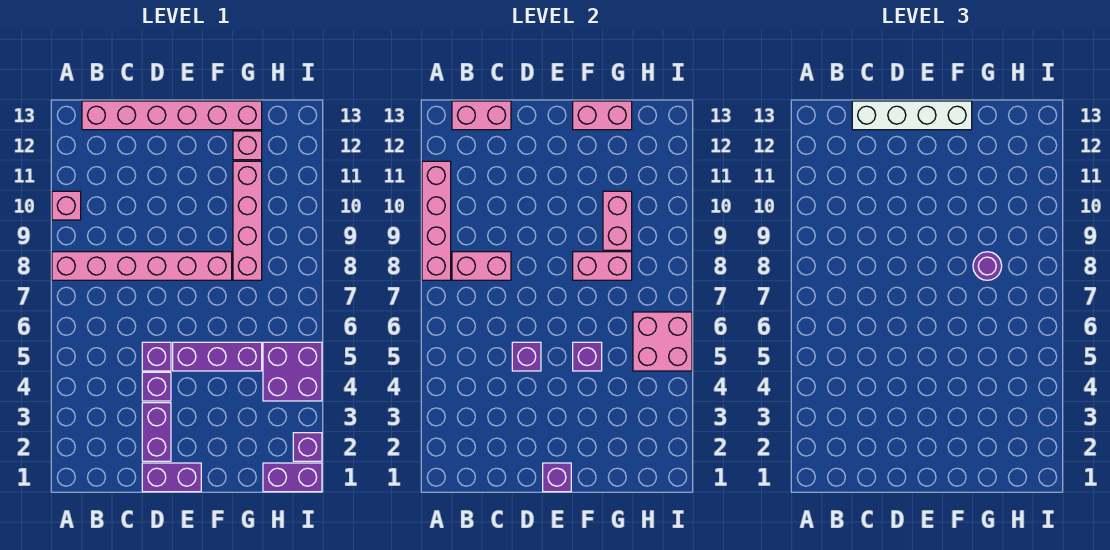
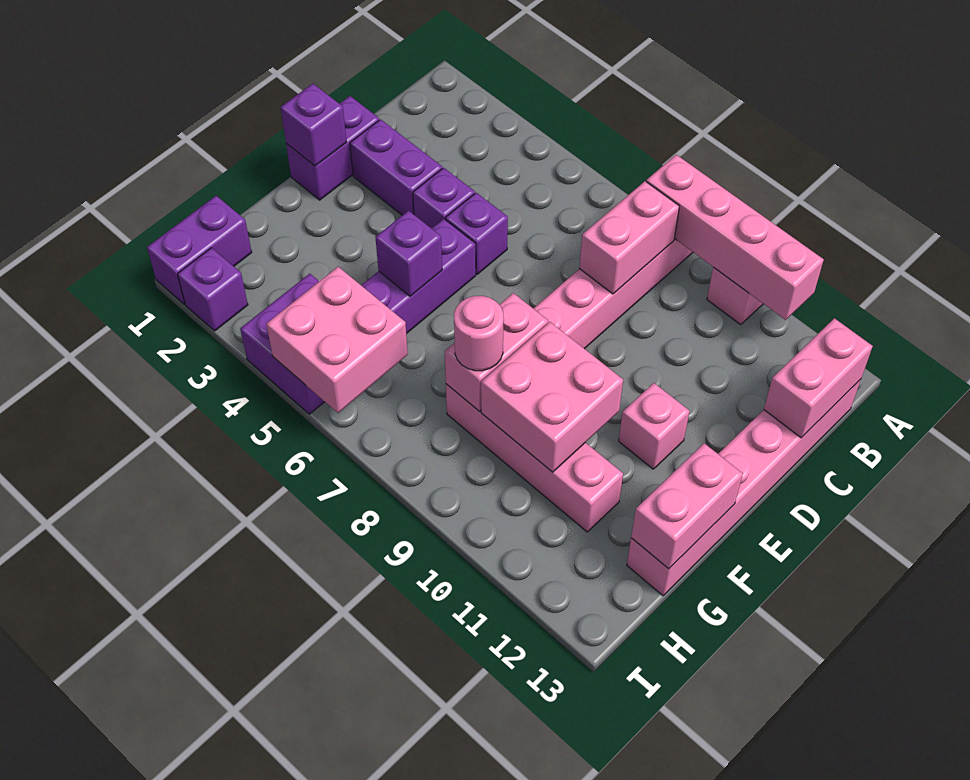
white 1x4 brick [852,101,972,130] -> none
purple 1x1 brick [512,342,541,371] -> none
purple 1x1 round brick [973,252,1002,280] -> pink 1x1 round brick [454,296,504,371]
pink 1x2 brick [603,191,632,250] -> pink 2x2 brick [481,322,623,472]
pink 1x1 brick [233,131,262,160] -> pink 1x1 brick moved to [619,383,690,469]

